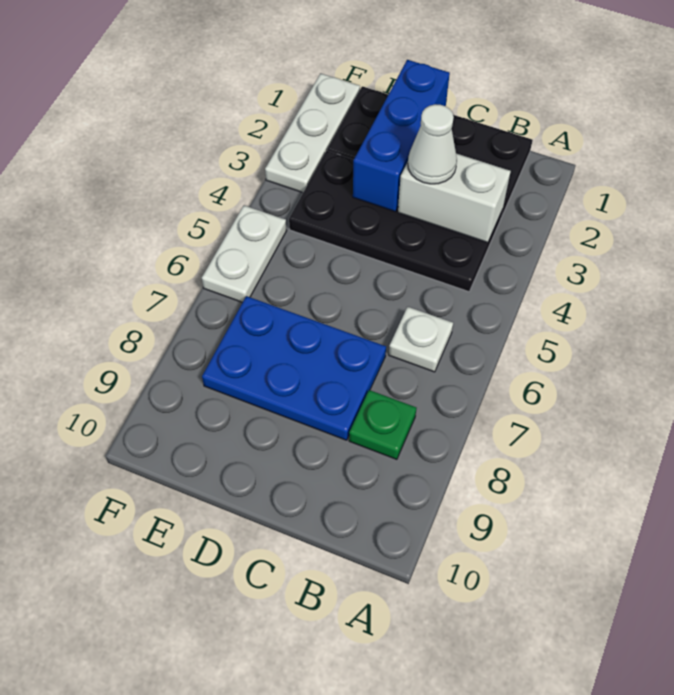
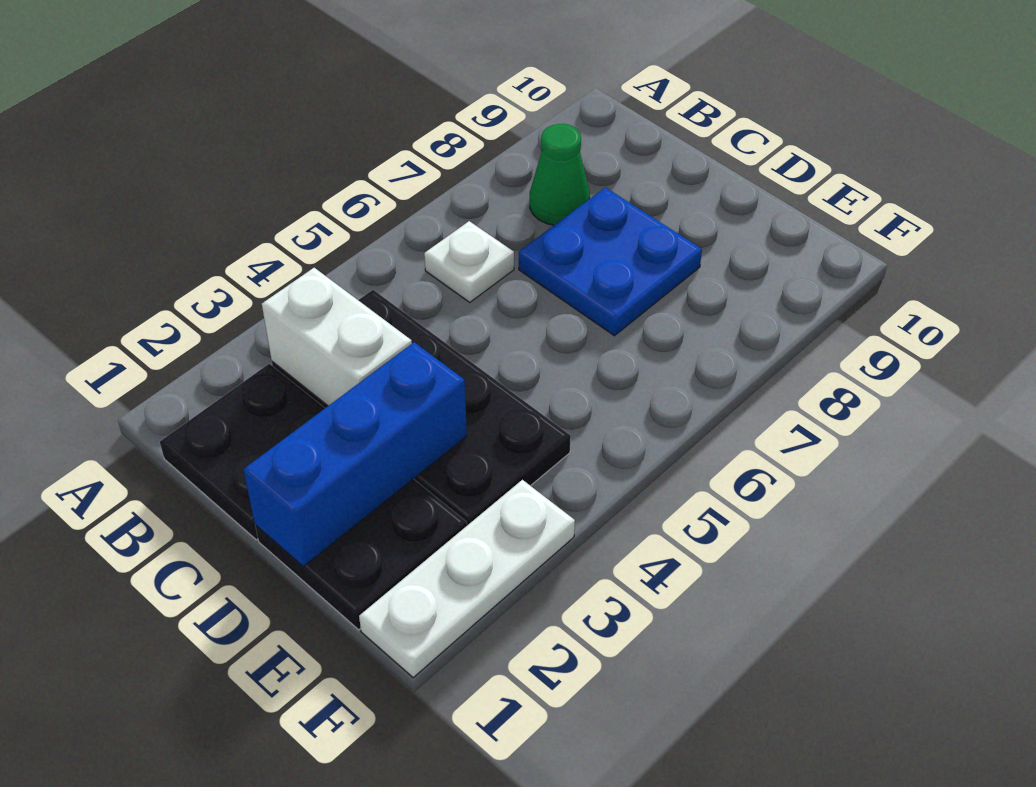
green 1x1 plate [349,390,416,459] -> green 1x1 cone [530,124,590,225]
white 1x1 cone [408,104,457,184] -> none
blue 2x3 plate [202,296,386,440] -> blue 2x2 plate [519,188,702,336]
white 1x2 plate [202,205,287,302] -> none

